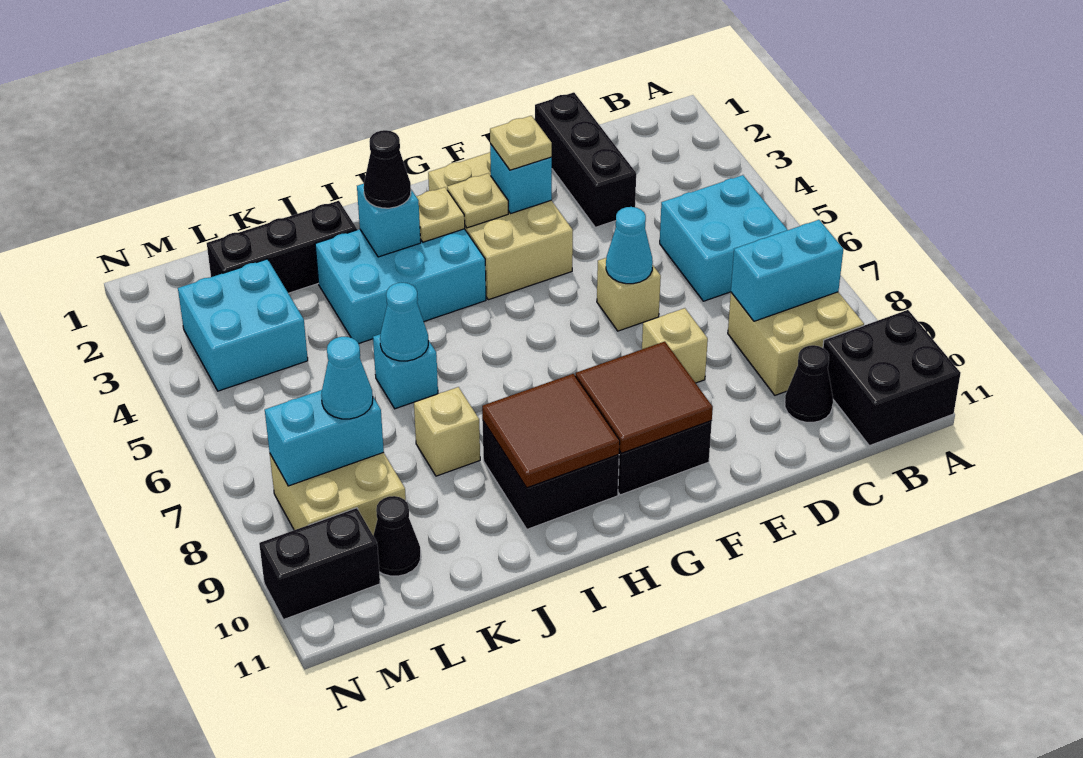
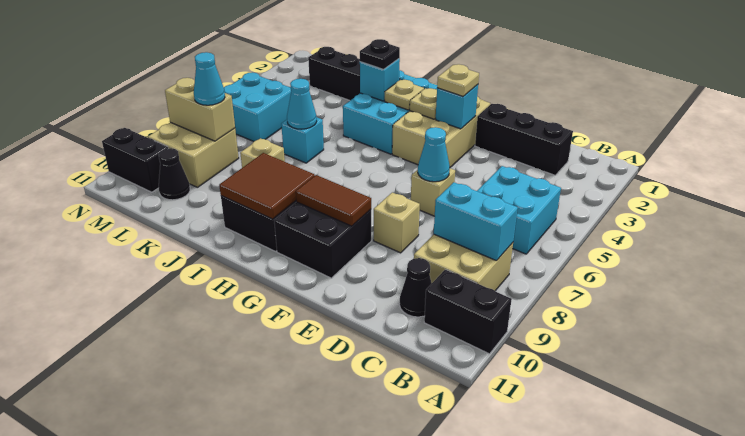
black 2x2 brick [823,310,961,446] -> black 1x2 brick [424,269,512,354]
black 1x3 brick [535,92,636,227] -> black 1x3 brick turned to [475,104,573,175]
brown 2x2 tile [576,342,713,453] -> brown 1x2 tile [296,175,371,226]
cyan 2x3 brick [315,229,486,344] -> cyan 2x3 brick turned to [343,70,437,154]
black 1x1 cone [364,130,411,208] -> black 1x1 plate [360,39,400,70]
cyan 2x2 brick [178,259,308,391] -> cyan 2x2 brick moved to [224,72,291,141]
cyan 1x2 brick [265,390,384,486] -> tan 1x2 brick [165,78,235,141]

